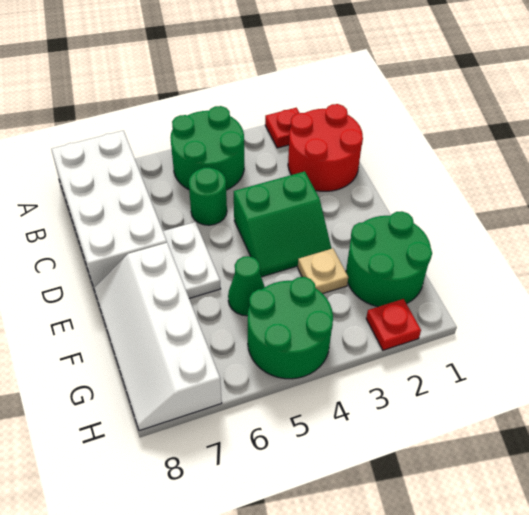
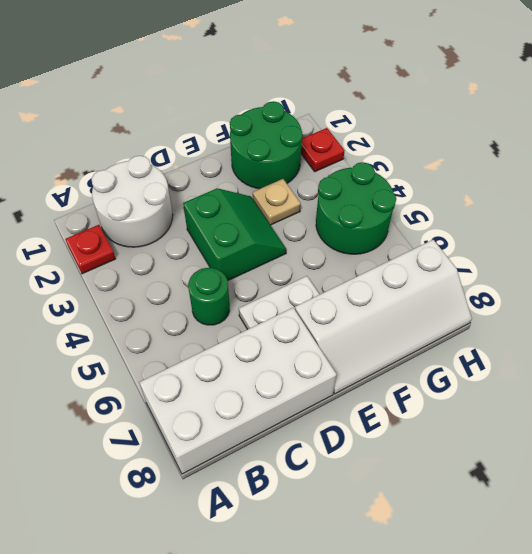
green 2x2 round brick [170,106,244,190] -> none
red 2x2 round brick [288,104,363,191] -> white 2x2 round brick [92,156,173,247]
green 1x1 cone [228,256,265,316] -> none

